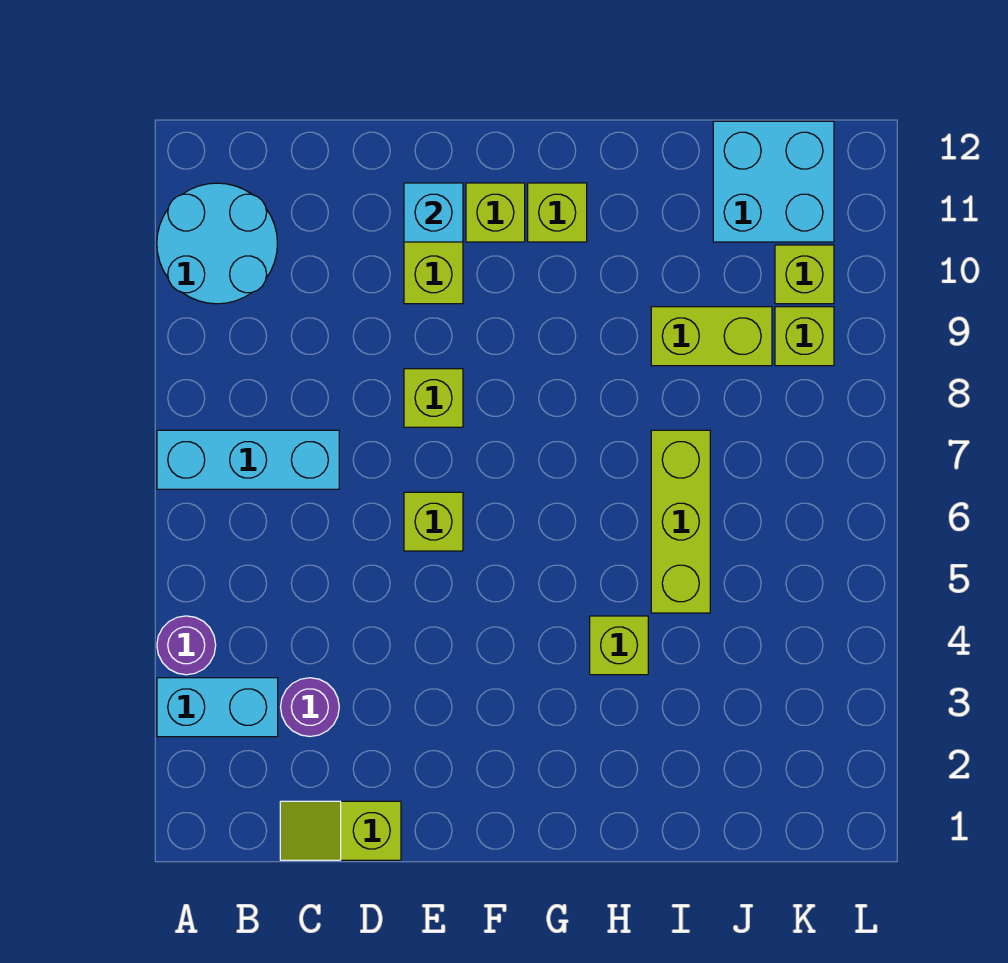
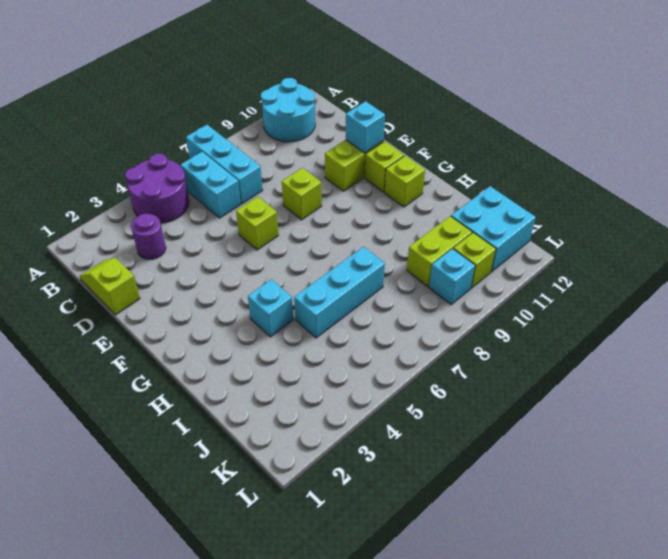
cyan 1x2 brick [157,678,278,737] -> cyan 1x2 brick moved to [181,152,241,218]
purple 1x1 round brick [157,616,216,675] -> purple 2x2 round brick [125,154,189,223]
lime 1x1 brick [590,616,648,675] -> cyan 1x1 brick [248,279,293,337]
lime 1x3 brick [651,430,710,613] -> cyan 1x3 brick [294,247,385,338]
lime 1x2 brick [651,307,772,366] -> lime 1x2 brick turned to [407,216,472,287]
lime 1x1 brick [775,307,834,366] -> cyan 1x1 brick [429,249,475,305]

